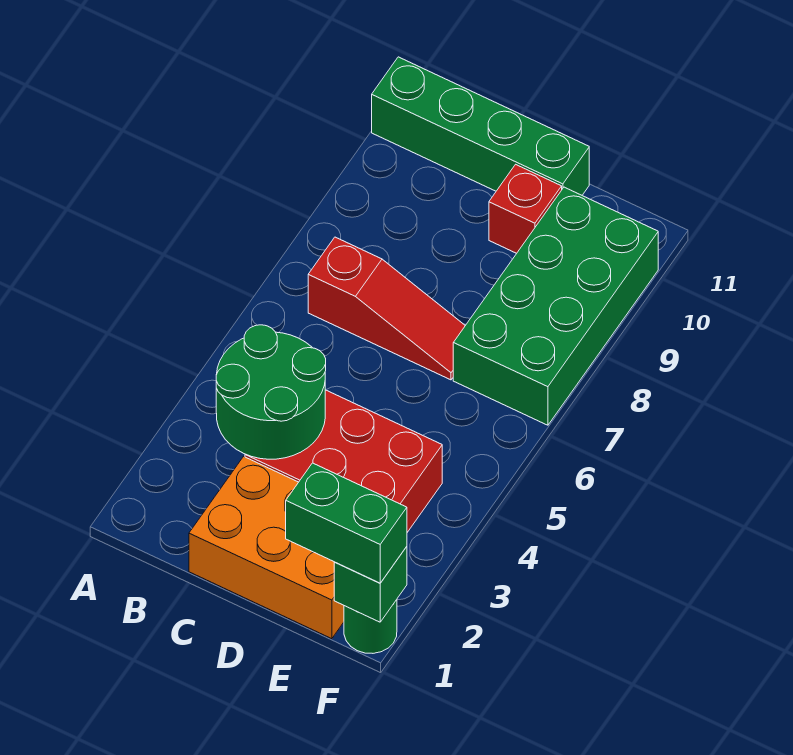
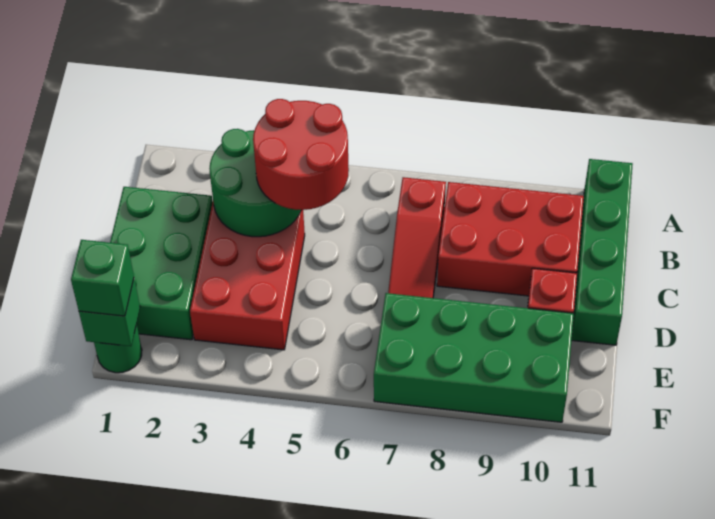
none -> red 2x2 round brick [253,99,349,210]
none -> red 2x3 brick [437,182,584,296]
orange 2x3 brick [189,456,344,639] -> green 2x3 brick [110,187,213,340]
green 1x2 brick [286,463,407,583] -> green 1x1 brick [71,240,134,316]

